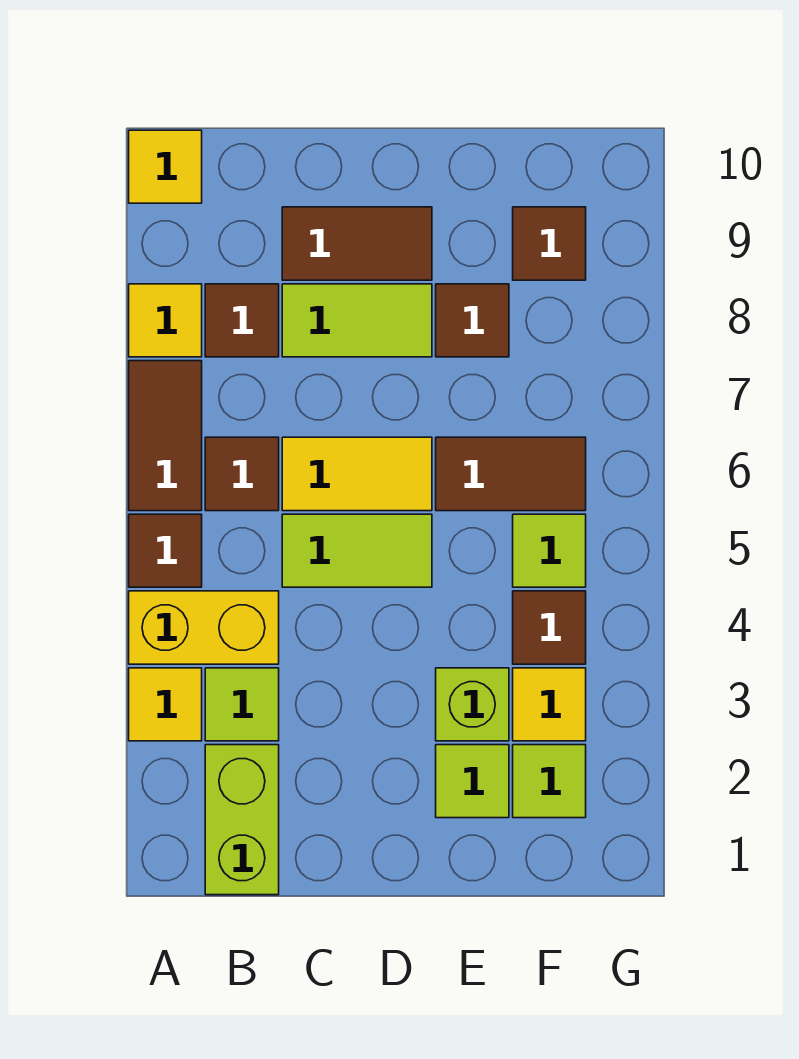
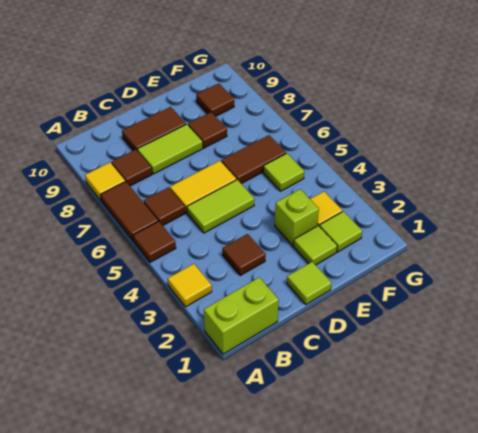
yellow 1x2 brick [129,591,279,664] -> none
yellow 1x1 tile [129,130,202,203] -> none
lime 1x2 brick [205,745,279,895] -> lime 1x2 brick turned to [204,277,279,354]
lime 1x1 tile [205,668,279,741] -> lime 1x1 tile moved to [287,262,332,305]
brown 1x1 tile [513,591,586,664] -> brown 1x1 tile moved to [222,234,266,276]

